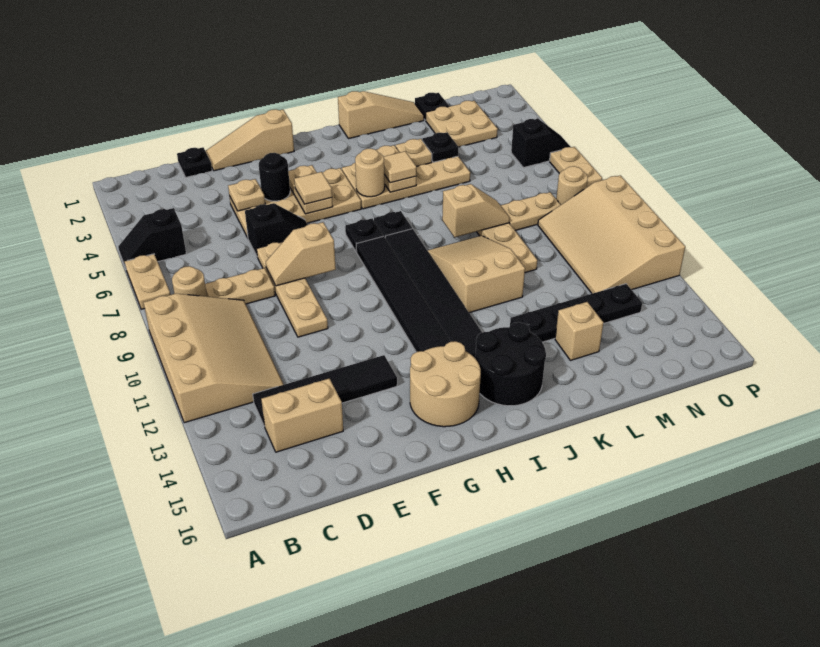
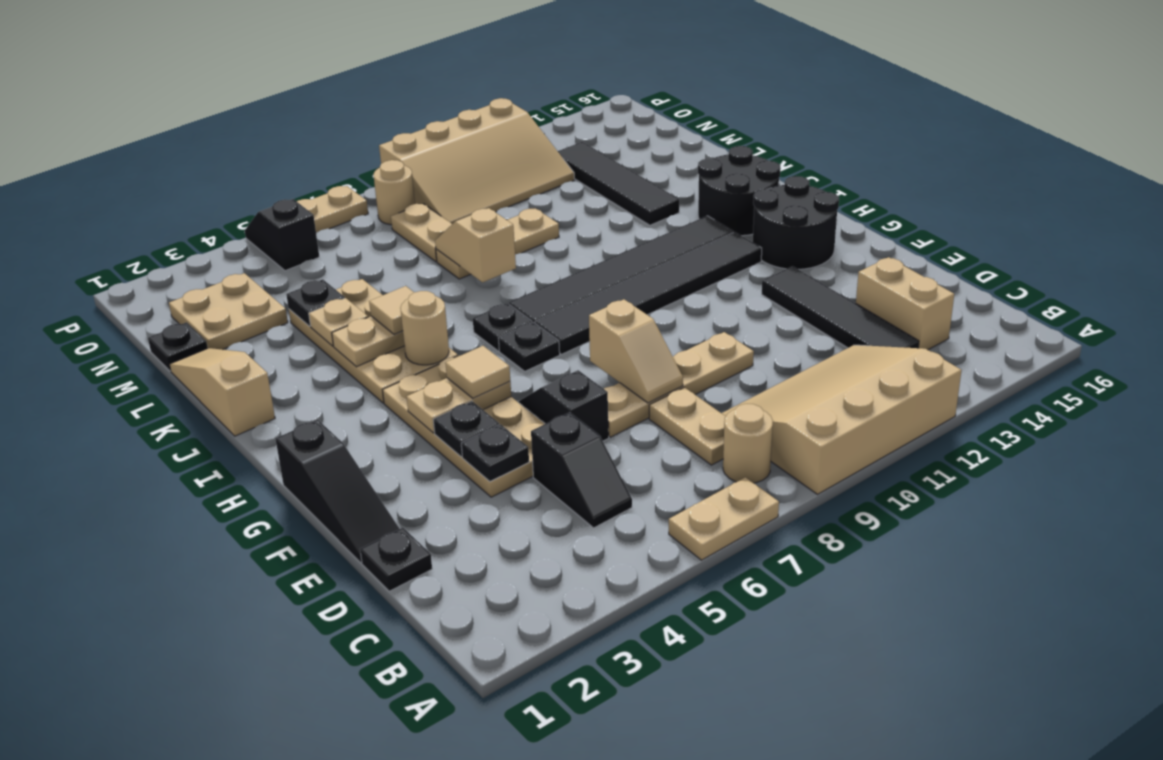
black 1x2 slope [118,208,186,268] -> black 1x2 slope moved to [531,412,632,528]
tan 1x3 slope [206,109,294,171] -> black 1x3 slope [276,420,400,563]
tan 1x1 plate [228,179,265,211] -> black 1x1 plate [461,424,529,481]
black 1x1 round brick [259,153,290,201] -> black 1x1 plate [433,401,499,457]
tan 2x2 round brick [410,341,481,427] -> black 2x2 round brick [753,176,839,269]
tan 2x3 slope [427,236,525,313] -> none
black 1x4 plate [510,284,642,342] -> black 1x4 tile [558,142,679,225]
tan 1x1 brick [555,302,603,361] -> none

